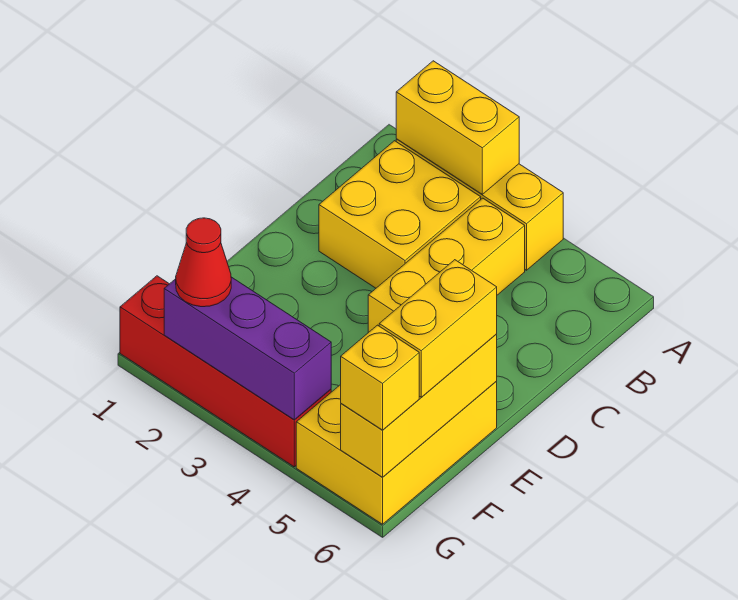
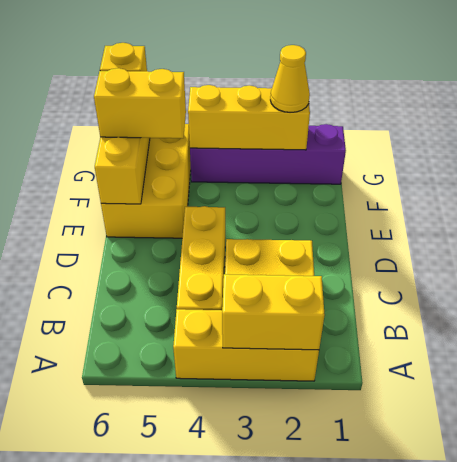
yellow 1x2 brick [379,260,497,397] -> yellow 1x2 brick turned to [94,68,186,138]
red 1x4 brick [120,276,331,467] -> purple 1x4 brick [190,124,346,184]
purple 1x3 brick [164,277,331,420] -> yellow 1x3 brick [188,85,310,150]
red 1x1 cone [176,218,231,307] -> yellow 1x1 cone [270,45,310,112]

